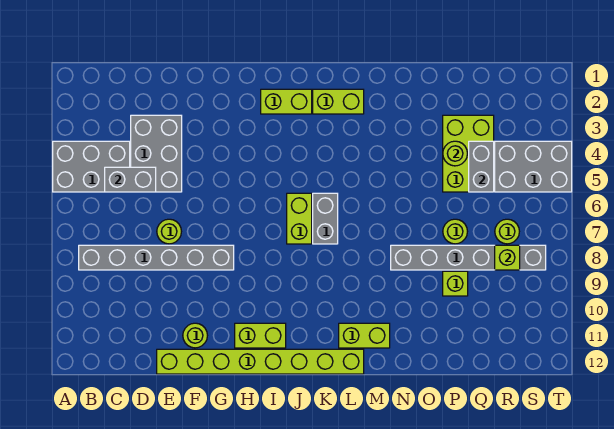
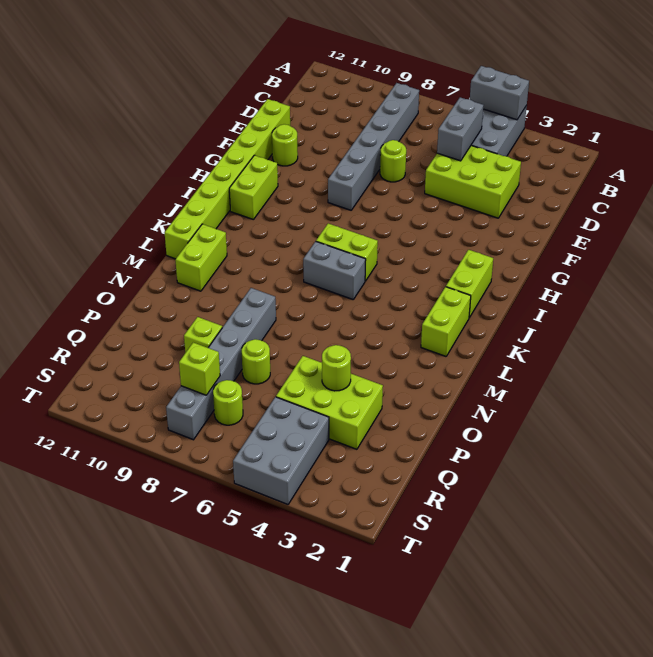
grey 2x3 brick [131,115,182,192] -> lime 2x3 brick [425,146,521,218]
grey 1x2 brick [469,141,494,192] -> grey 1x2 brick moved to [470,66,529,120]

